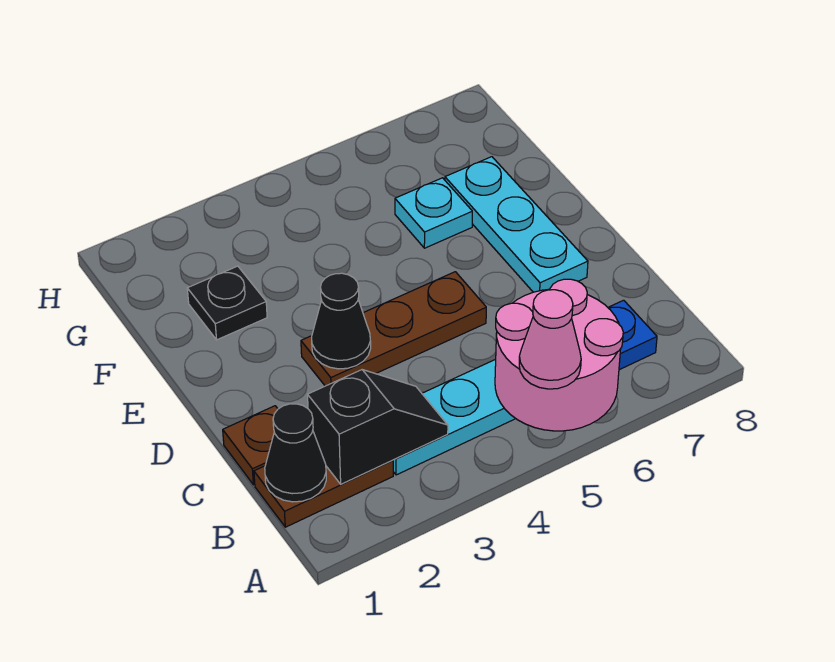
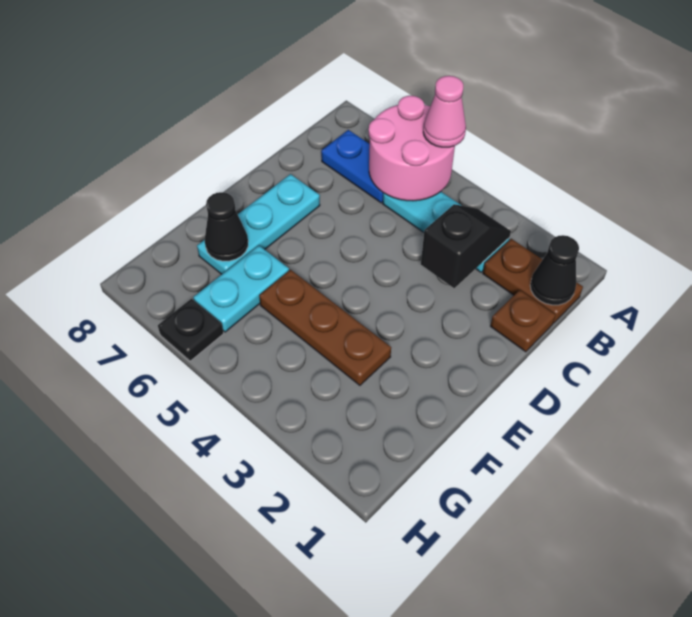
black 1x2 slope [308,370,448,484] -> black 1x2 slope turned to [421,204,511,288]
brown 1x3 plate [301,272,486,386] -> brown 1x3 plate moved to [259,270,391,385]
black 1x1 cone [312,273,371,369] -> black 1x1 cone moved to [205,192,248,261]
black 1x1 plate [187,266,267,340] -> black 1x1 plate moved to [158,299,223,361]
cyan 1x1 plate [395,178,472,248] -> cyan 1x2 plate [193,245,289,332]

